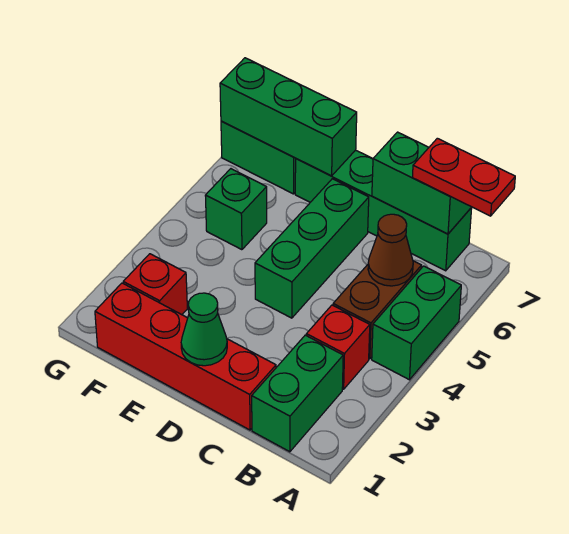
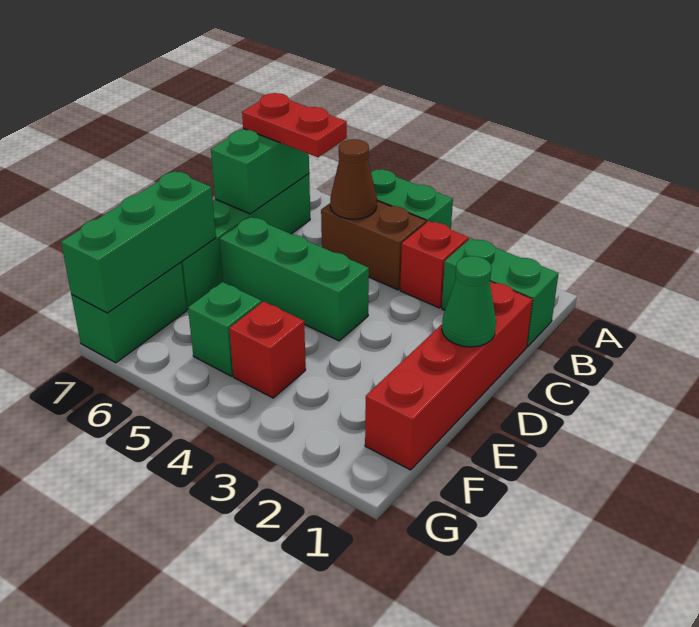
red 1x2 plate [412,138,515,216] -> red 1x2 plate turned to [242,93,347,157]
red 1x1 brick [123,254,187,315] -> red 1x1 brick moved to [229,302,306,398]

